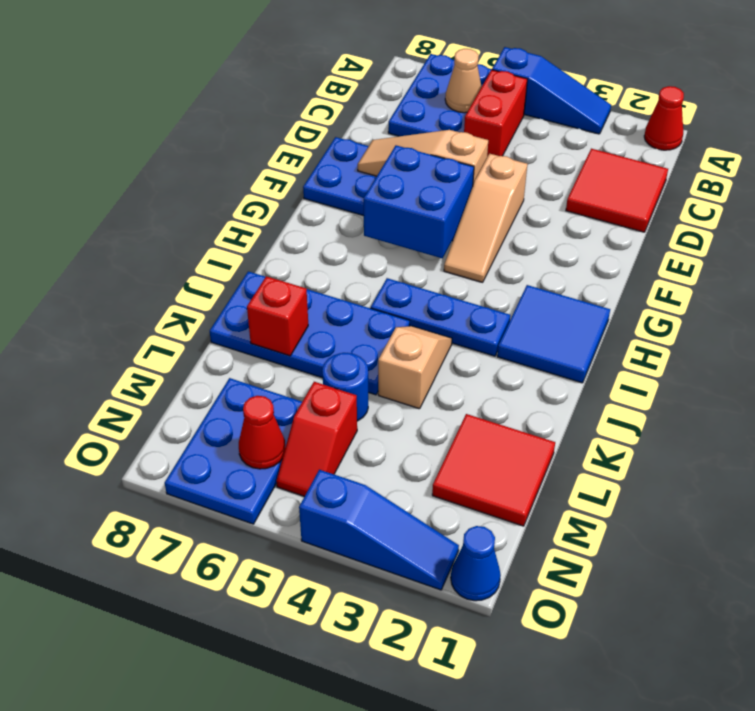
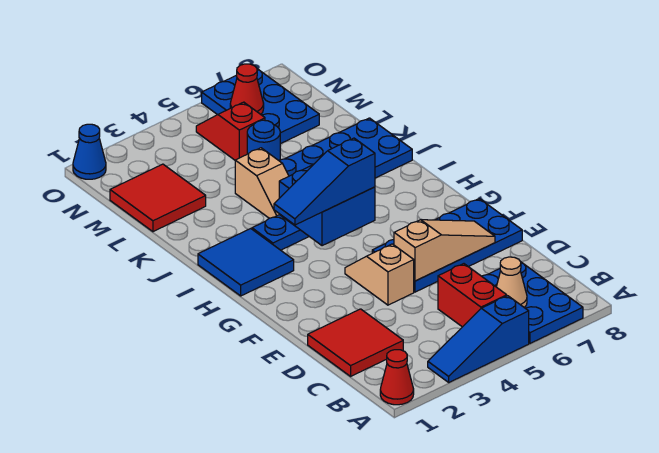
tan 1x3 slope [444,154,527,282] -> tan 1x2 slope [345,244,414,305]
blue 2x2 brick [364,145,474,258] -> blue 2x2 brick moved to [279,165,375,246]
red 1x1 brick [247,276,308,356] -> none
blue 1x3 slope [299,470,459,590] -> blue 1x3 slope moved to [274,138,375,225]

